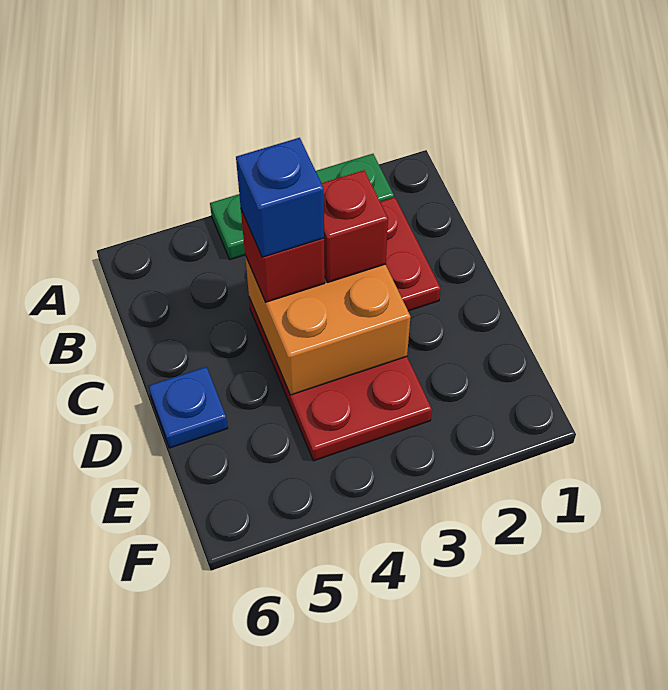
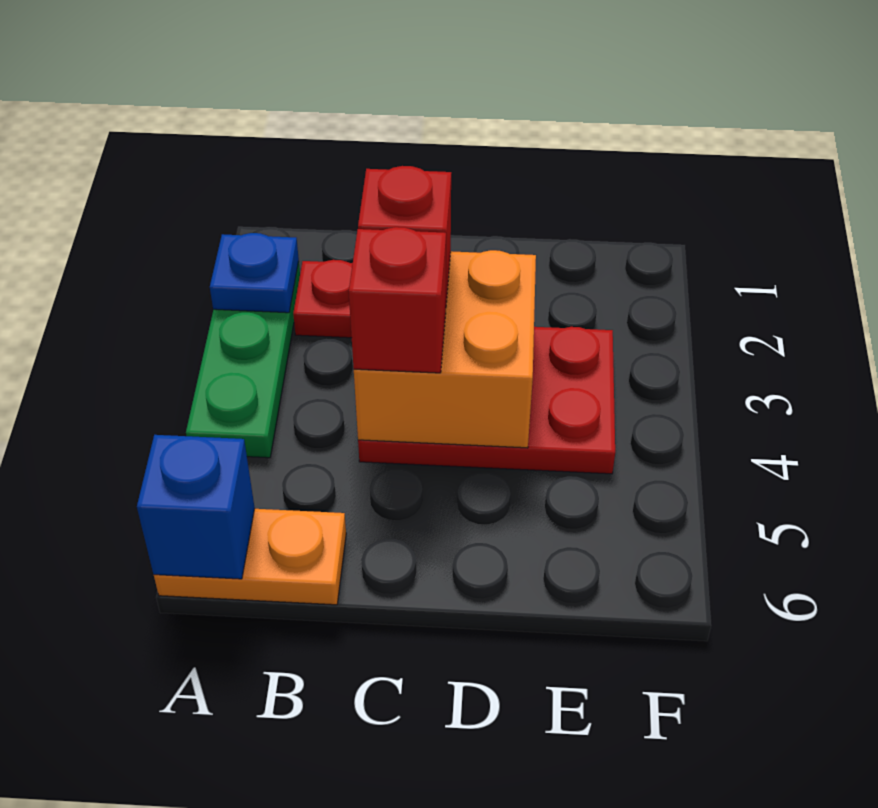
none -> orange 1x2 plate [154,509,346,605]
blue 1x1 brick [236,138,324,257] -> blue 1x1 brick moved to [137,435,255,579]
blue 1x1 plate [149,367,228,448] -> blue 1x1 plate moved to [210,233,299,313]

